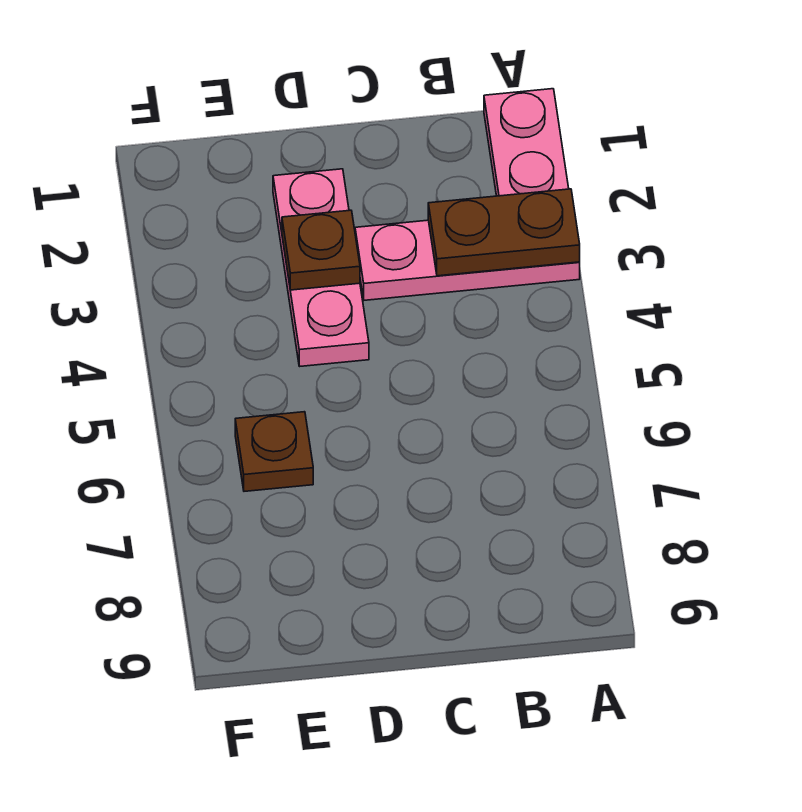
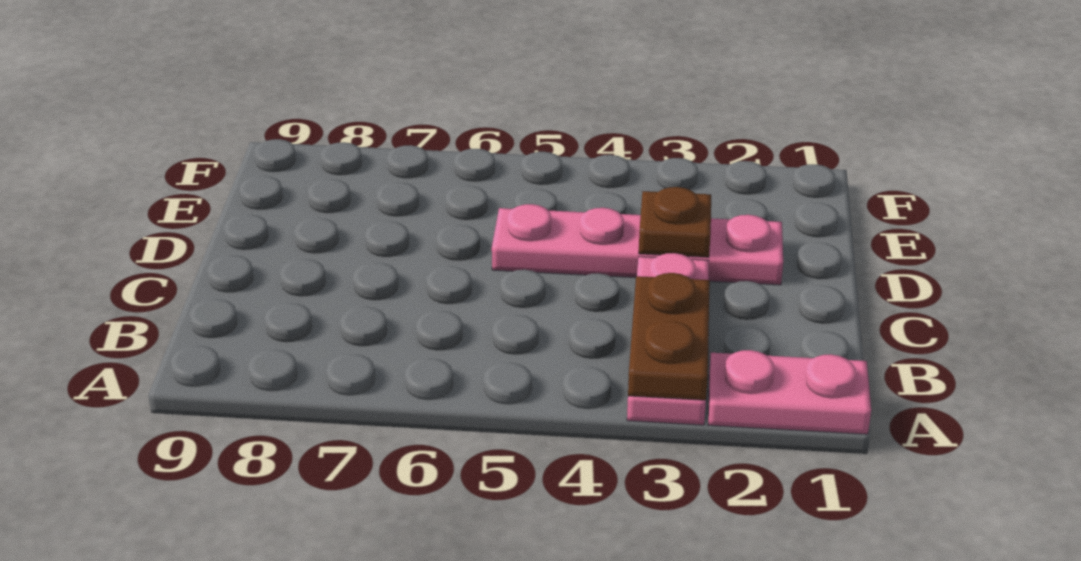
pink 1x3 plate [273,169,369,366] -> pink 1x4 plate [492,204,783,285]
brown 1x1 plate [235,412,313,491] -> none

